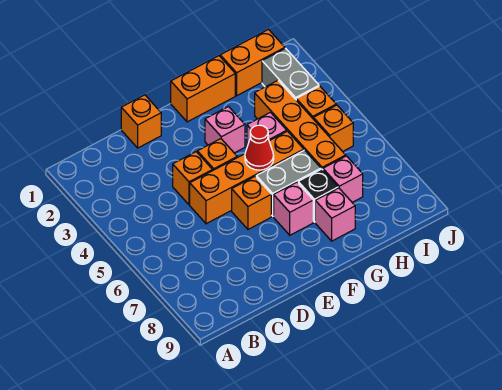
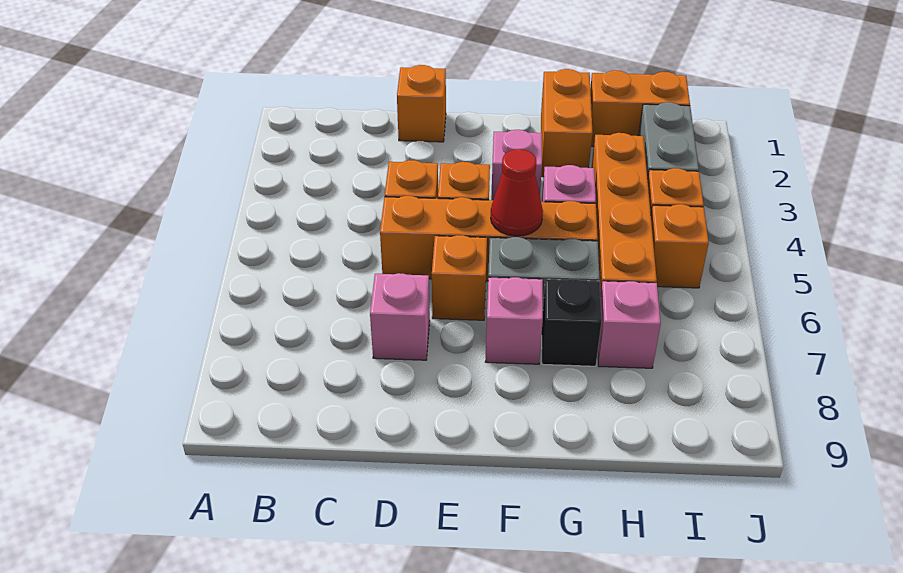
orange 1x2 brick [171,56,235,122] -> orange 1x2 brick turned to [541,69,593,177]
pink 1x1 brick [315,188,355,241] -> pink 1x1 brick moved to [370,273,430,360]

